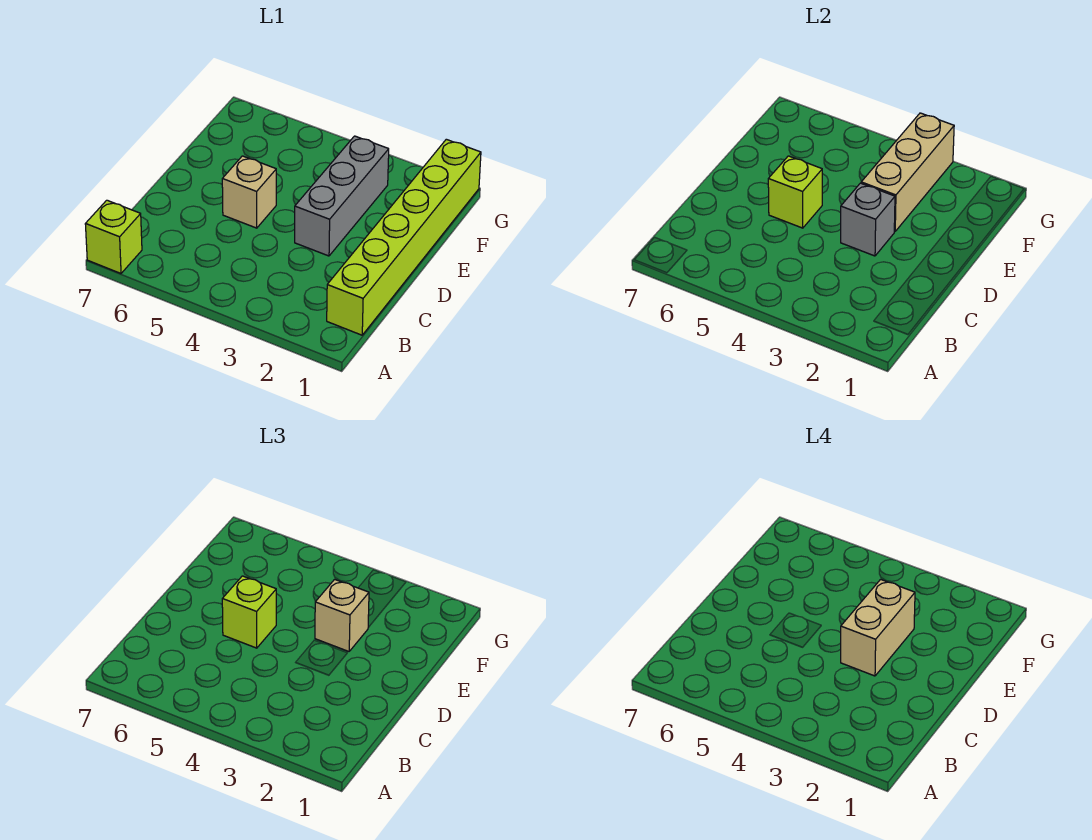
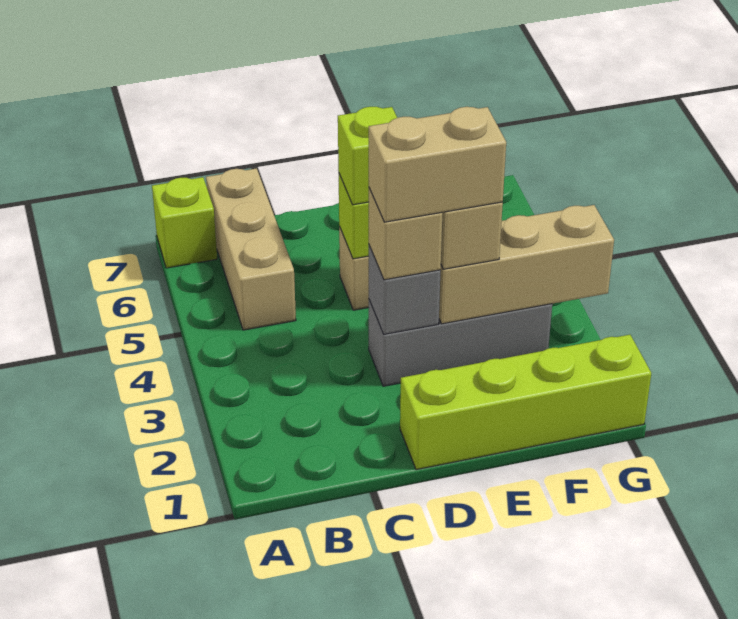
lime 1x6 brick [327,139,481,335] -> lime 1x4 brick [400,335,651,470]
none -> tan 1x3 brick [206,168,296,330]
none -> tan 1x1 brick [369,188,442,280]

